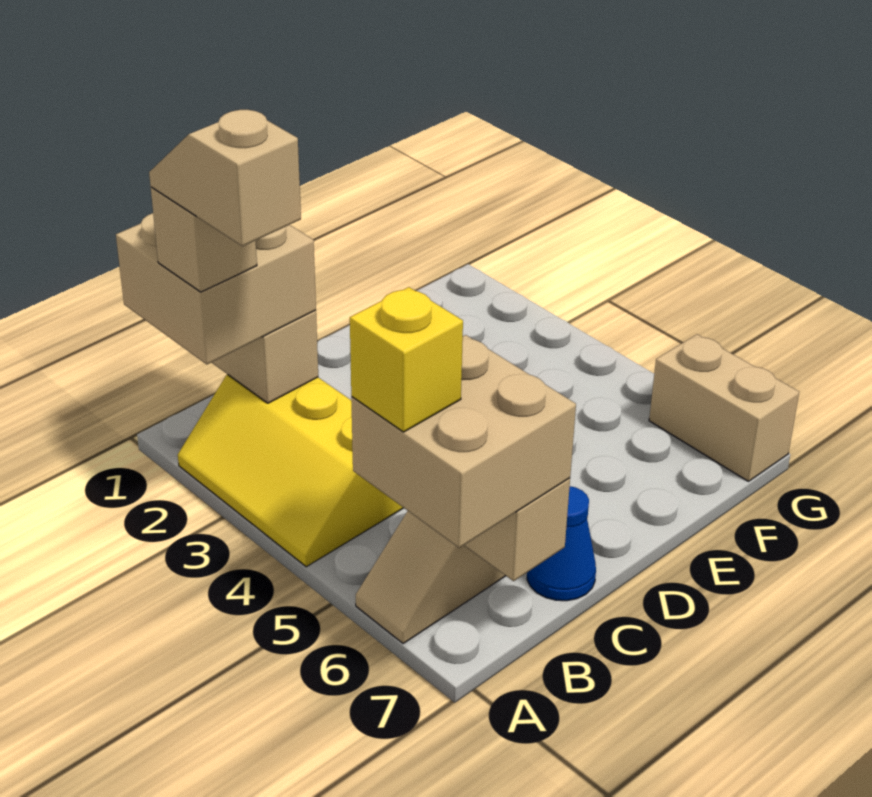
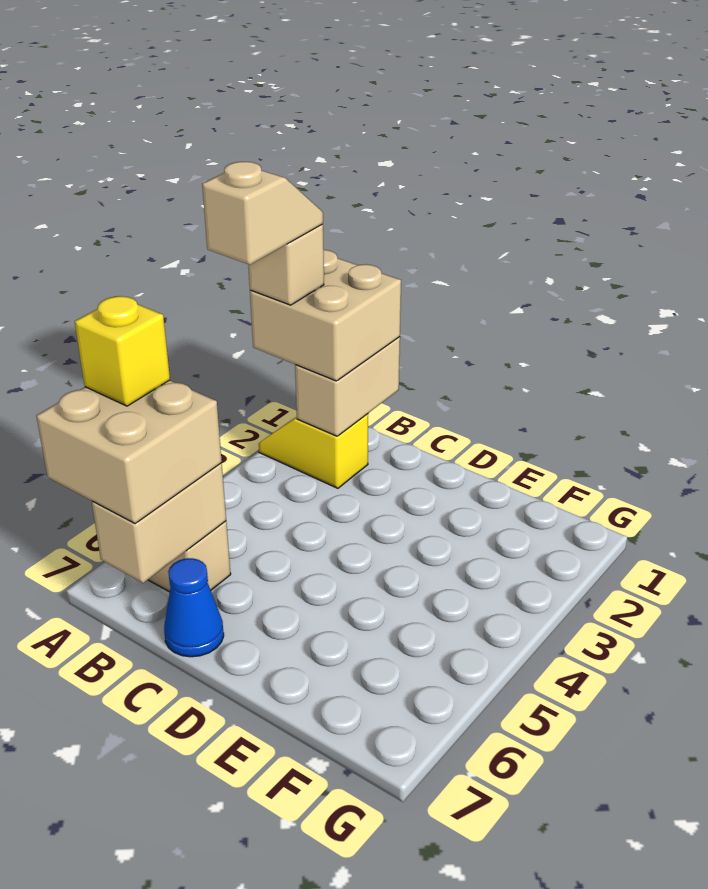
yellow 2x3 slope [178,375,403,567] -> yellow 1x2 slope [259,414,368,488]
tan 1x2 brick [649,334,799,481] -> none

